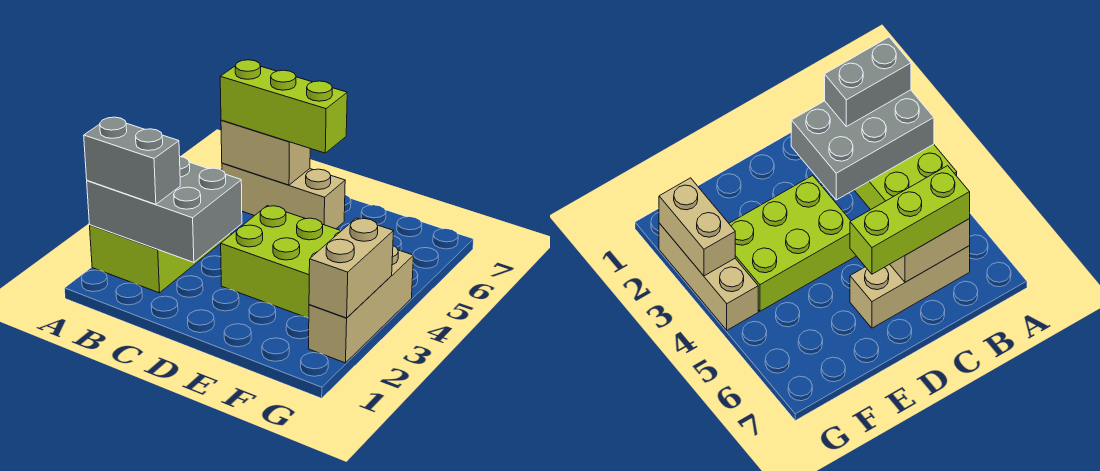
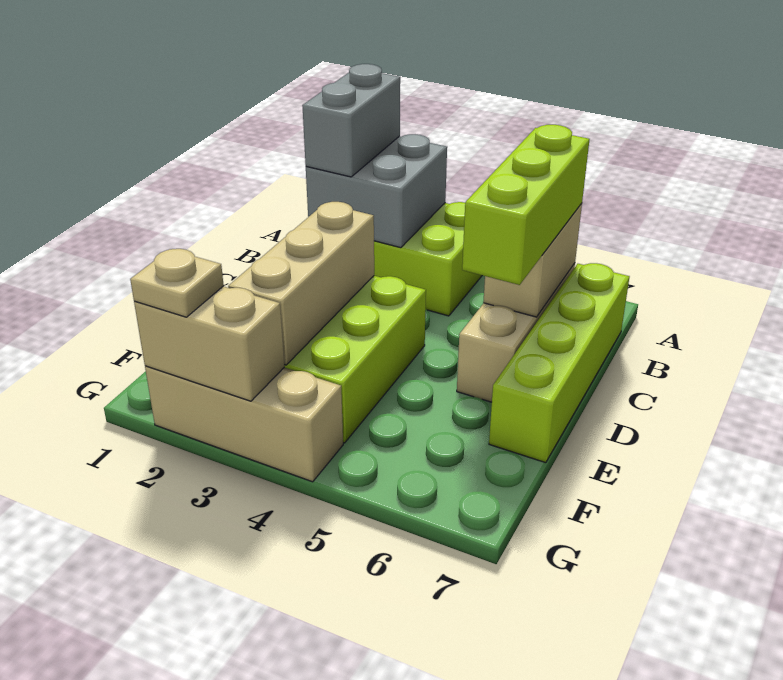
grey 2x3 brick [87,157,242,262] -> grey 2x2 brick [306,134,447,248]
none -> lime 1x4 brick [489,263,630,463]
none -> tan 1x3 brick [228,202,374,365]
none -> tan 1x1 plate [130,249,224,317]

